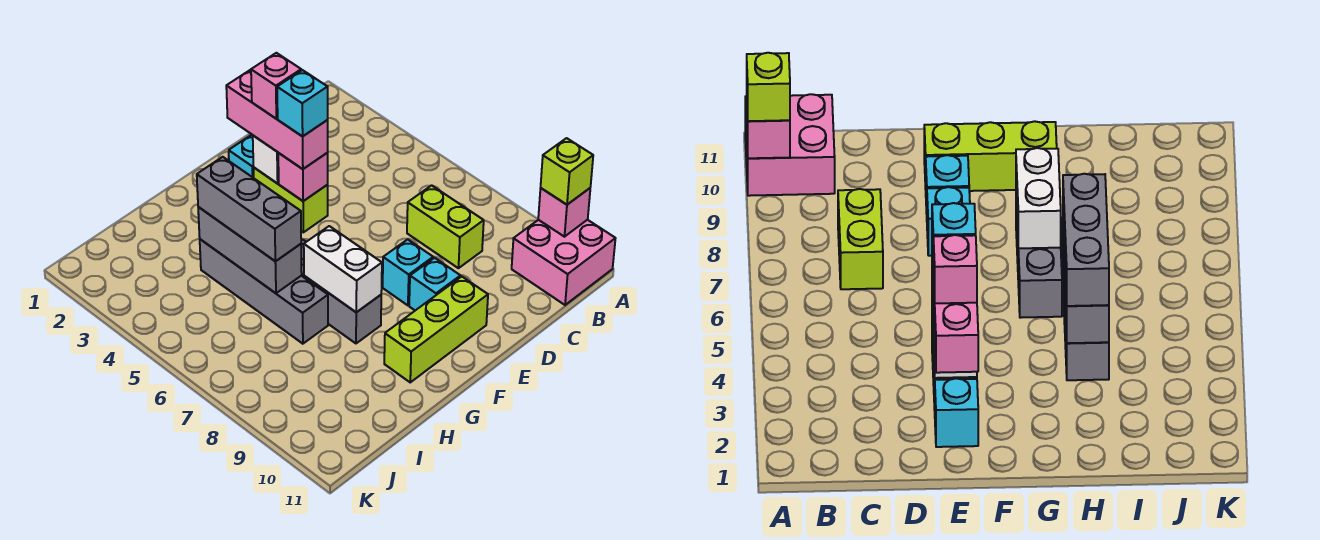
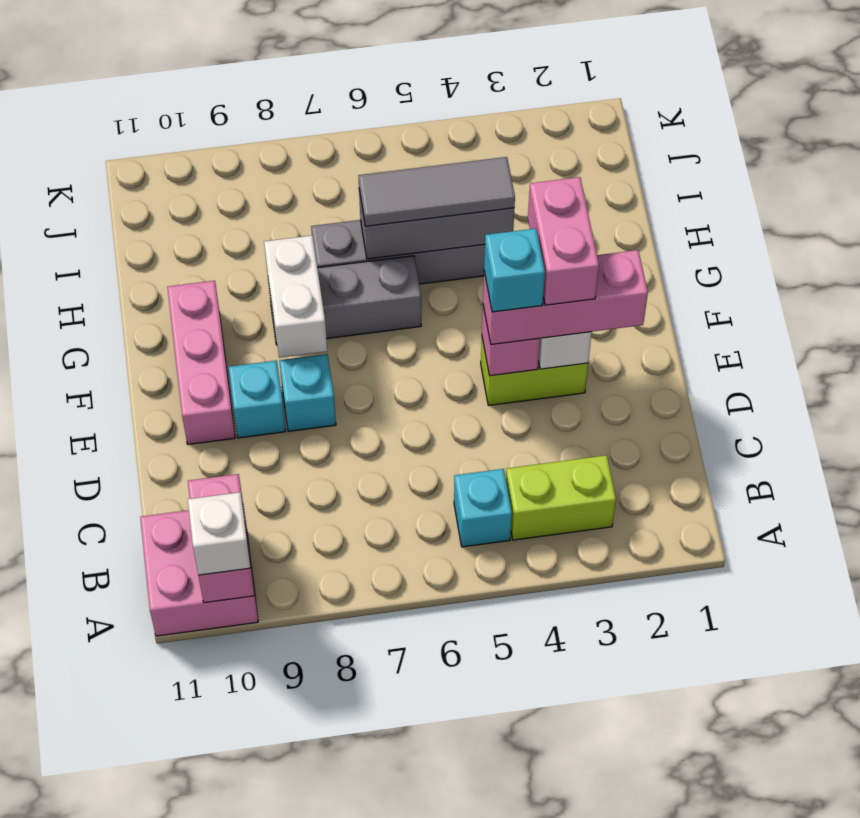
pink 1x1 brick [538,188,590,237] -> pink 1x2 brick [188,474,255,603]
lime 1x1 brick [541,138,593,205] -> white 1x1 brick [188,492,251,575]
lime 1x2 brick [407,185,484,268] -> lime 1x2 brick moved to [506,455,616,540]
cyan 1x1 brick [229,135,254,178] -> cyan 1x1 brick moved to [454,469,512,547]
pink 1x1 brick [251,53,301,119] -> pink 1x2 brick [528,177,599,305]
lime 1x3 brick [384,277,488,382] -> pink 1x3 brick [167,281,235,444]
white 1x2 brick [304,226,382,312] -> white 1x2 brick turned to [264,235,327,358]
grey 1x3 brick [197,157,301,261] -> grey 1x3 tile [358,157,515,226]

